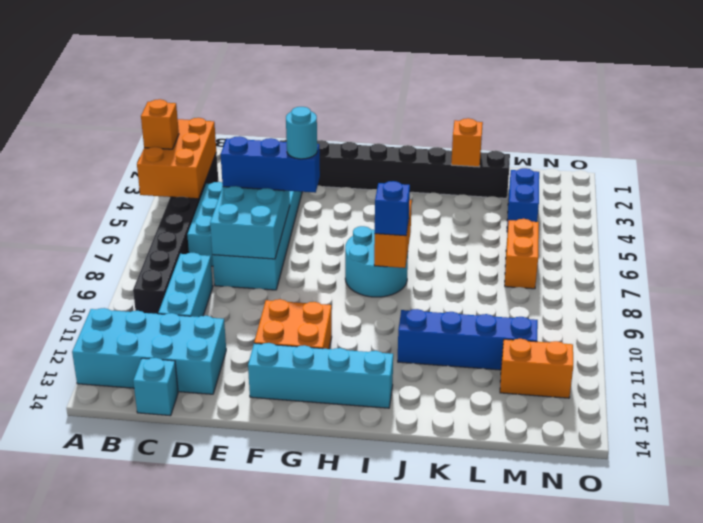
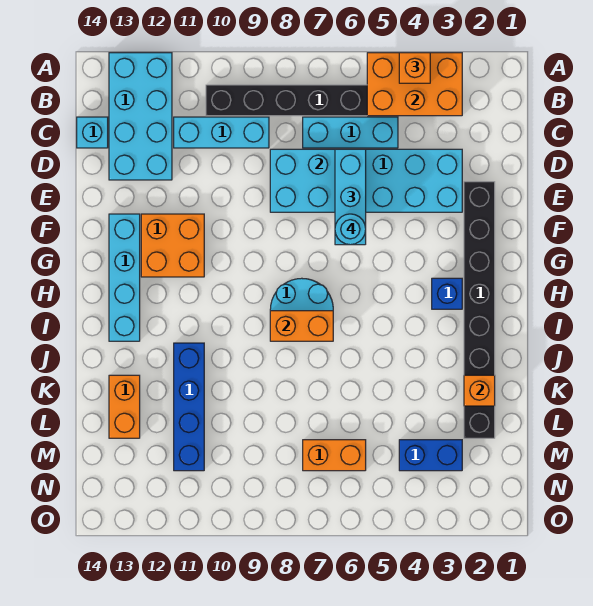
blue 1x3 brick [221,136,320,193] -> cyan 1x3 brick [335,149,366,245]
blue 1x1 brick [375,181,410,236] -> blue 1x1 brick moved to [432,278,462,309]
orange 1x2 brick [500,339,573,398] -> orange 1x2 brick moved to [109,375,140,438]

